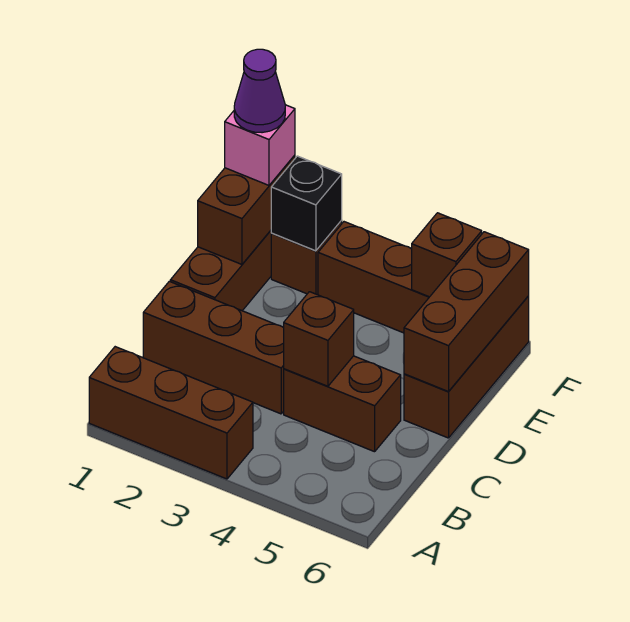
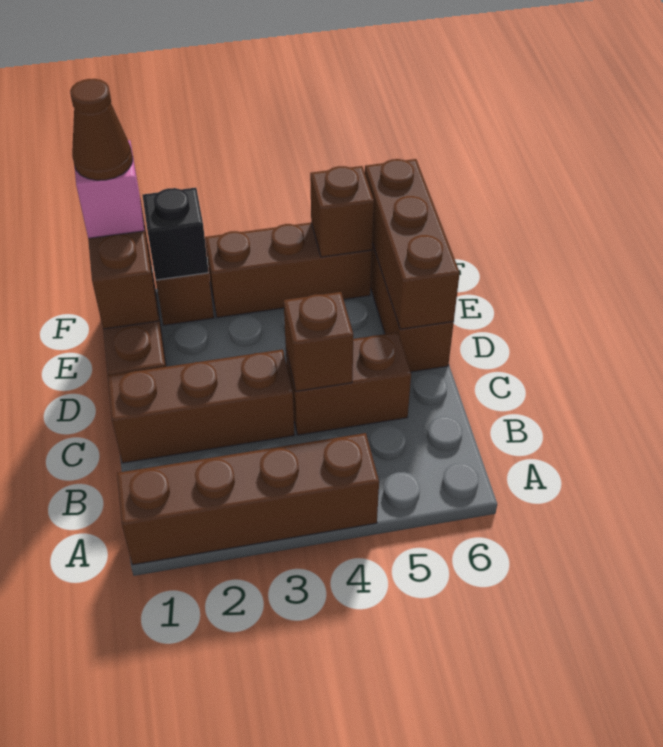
brown 1x3 brick [89,347,253,479] -> brown 1x4 brick [117,433,379,565]
purple 1x1 cone [234,49,285,133] -> brown 1x1 cone [70,79,133,180]

